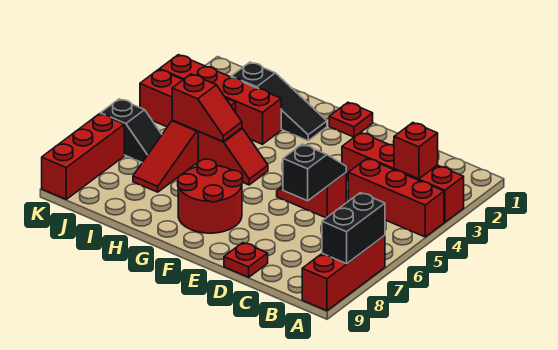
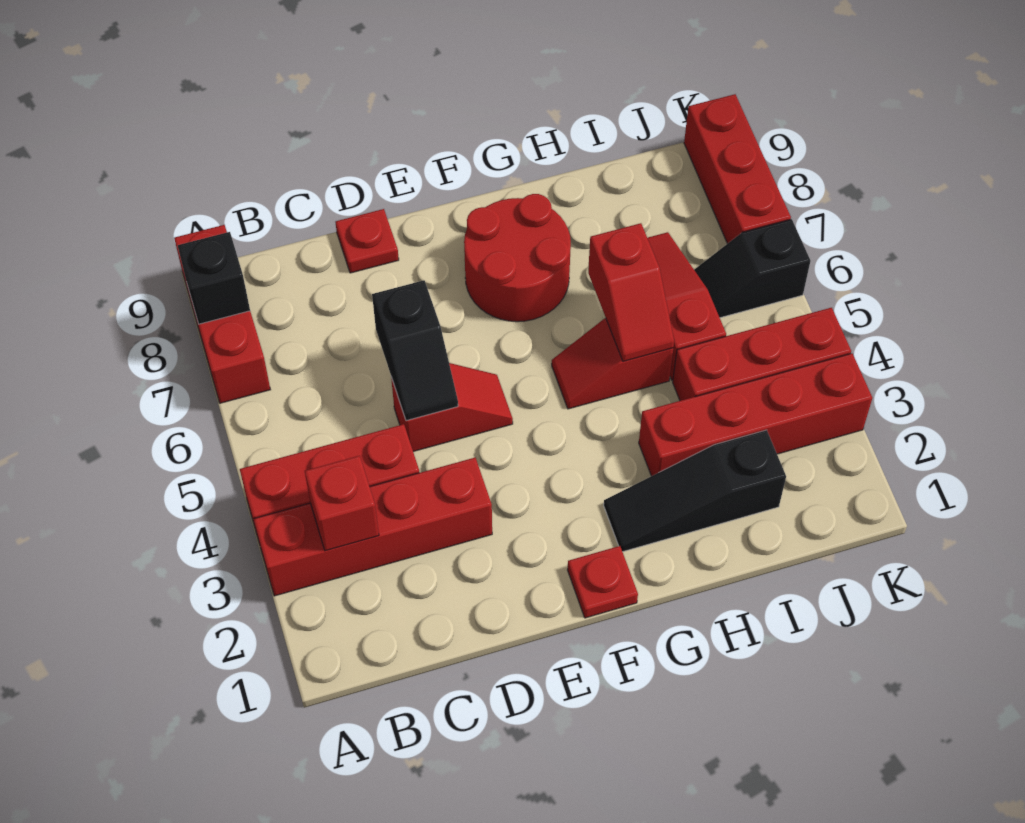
black 1x2 brick [322,193,385,264] -> black 1x1 brick [178,232,250,324]
red 1x2 slope [172,74,242,142] -> red 1x2 slope turned to [588,223,674,362]

